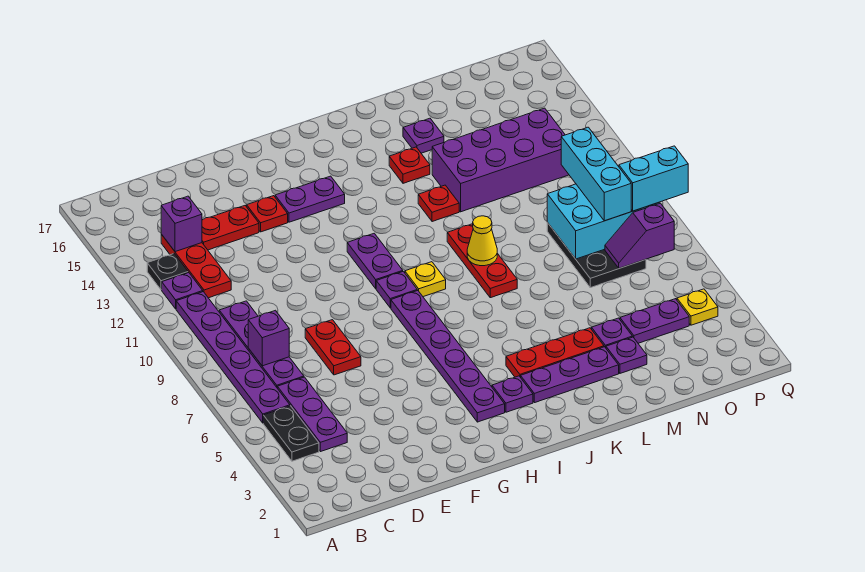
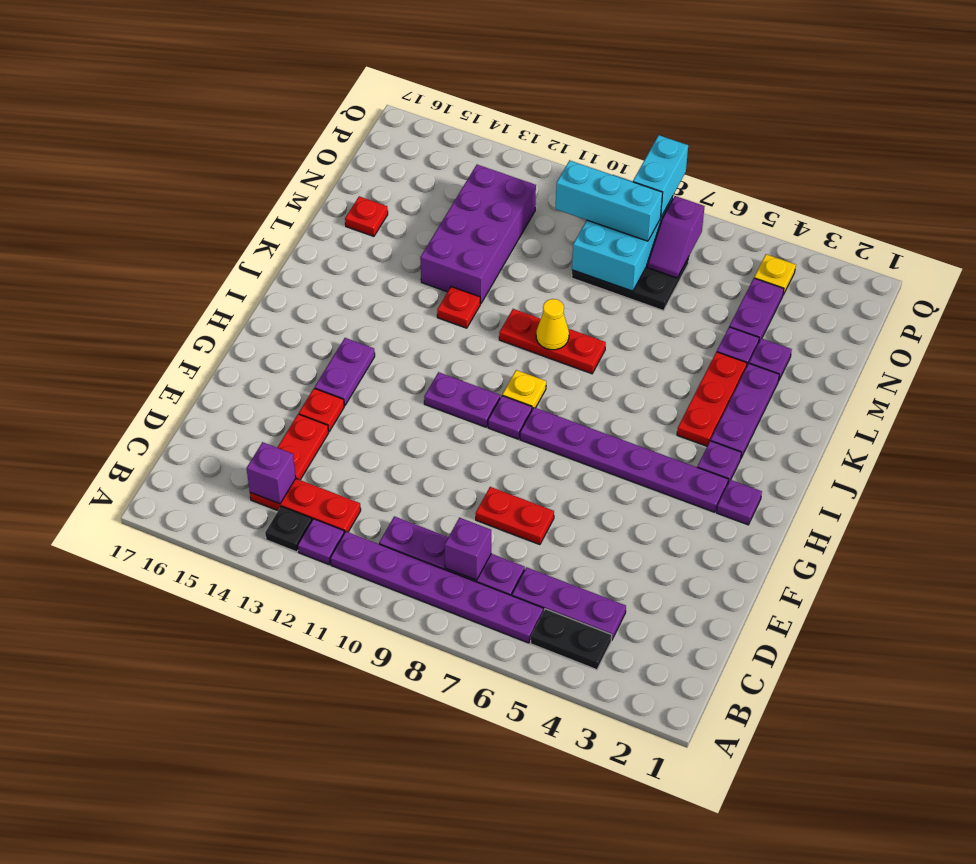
red 1x1 plate [389,147,430,183] -> red 1x1 plate moved to [345,196,388,236]
purple 1x1 plate [403,118,444,153] -> purple 1x1 plate moved to [717,480,762,525]

